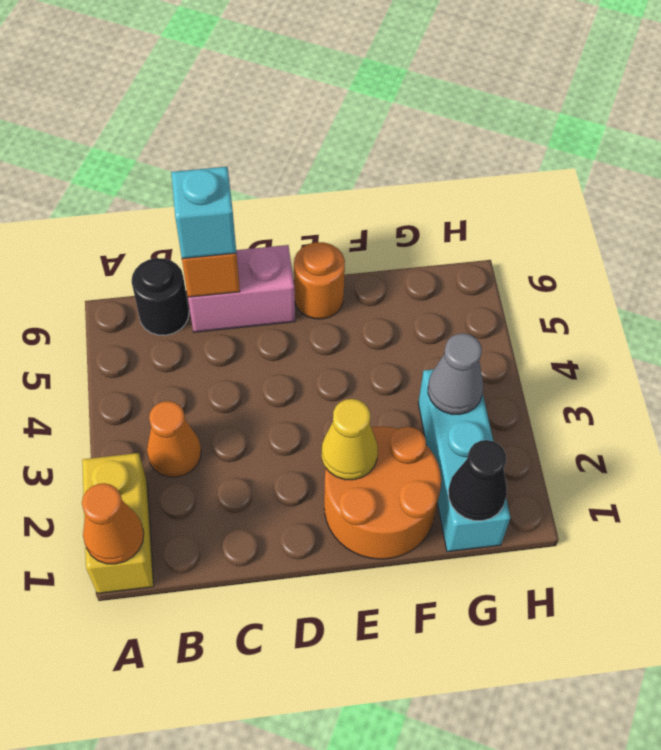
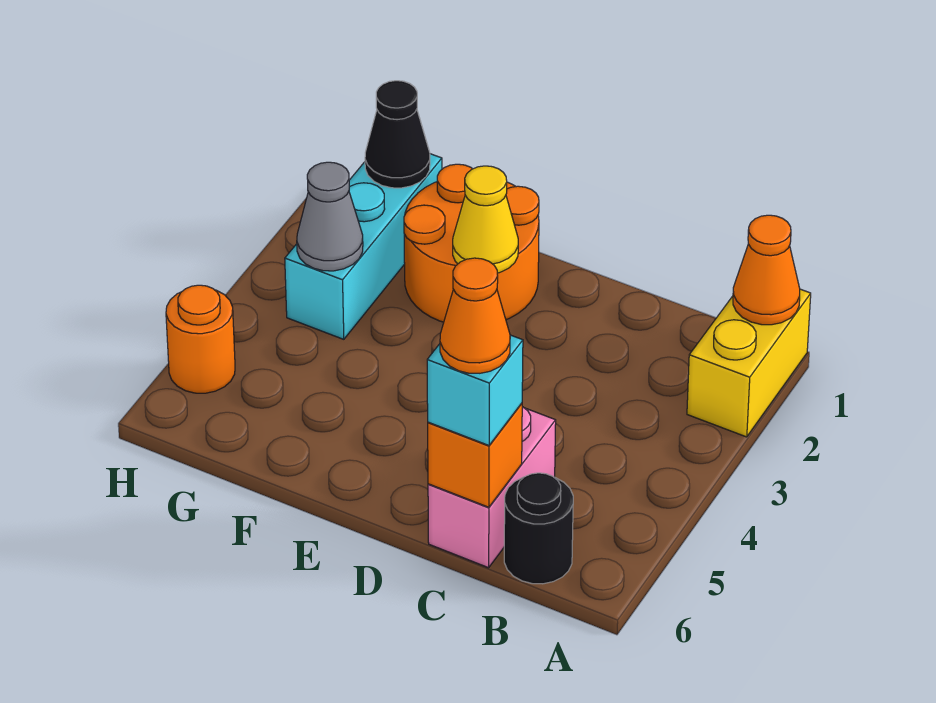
orange 1x1 cone [147,401,201,477] -> orange 1x1 cone moved to [440,258,510,373]
pink 1x2 brick [188,245,295,332] -> pink 1x2 brick turned to [428,407,556,568]
orange 1x1 round brick [294,242,345,319] -> orange 1x1 round brick moved to [166,285,235,393]

